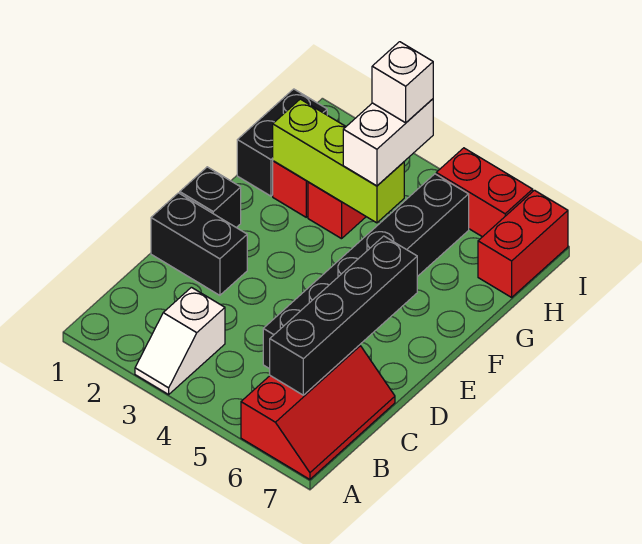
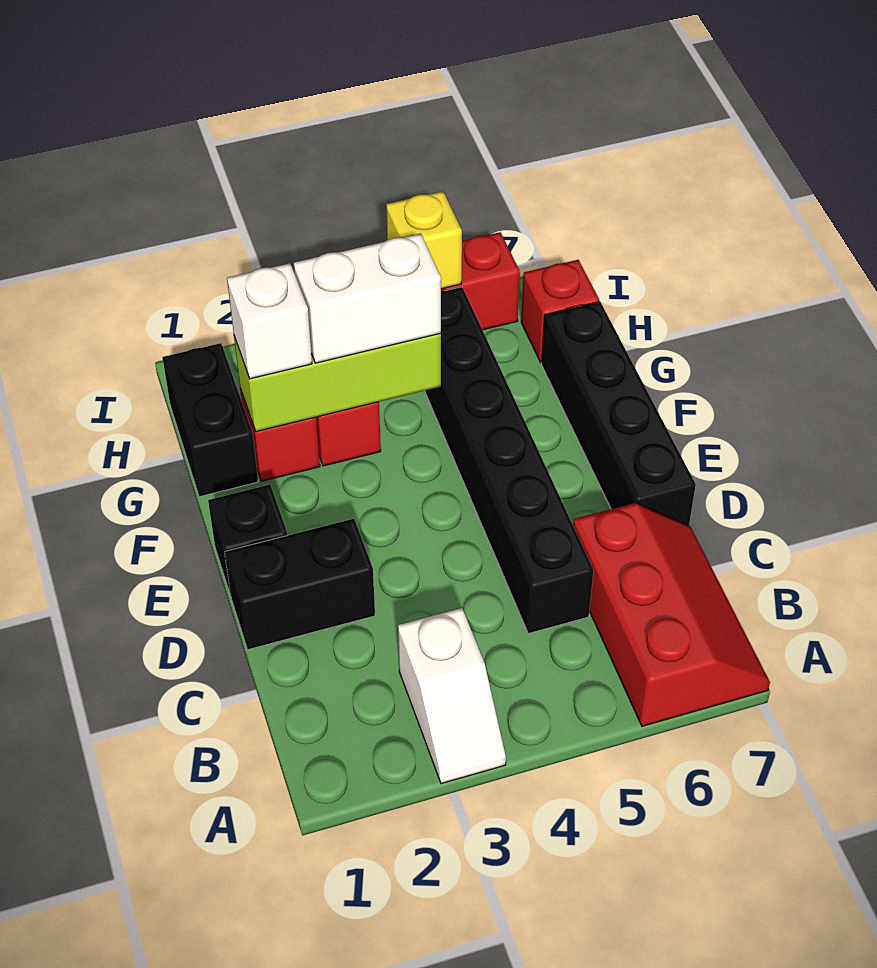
black 1x4 brick [270,236,417,395] -> black 1x4 brick moved to [542,302,696,526]
white 1x2 brick [343,99,433,186] -> white 1x2 brick turned to [294,234,441,363]
white 1x1 brick [372,42,433,123] -> white 1x1 brick moved to [227,263,312,379]
red 1x2 brick [478,190,568,297] -> red 1x1 brick [521,260,599,363]
none -> yellow 1x1 brick [386,191,462,289]

